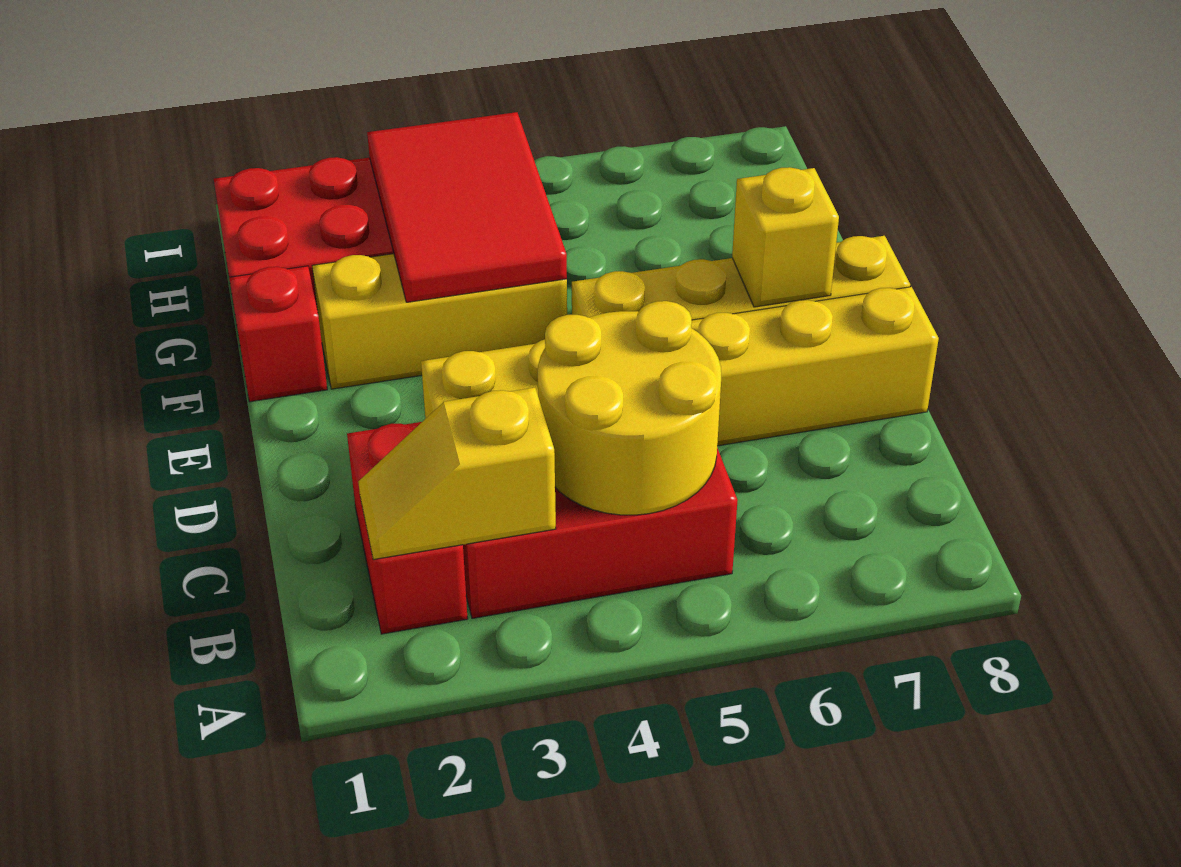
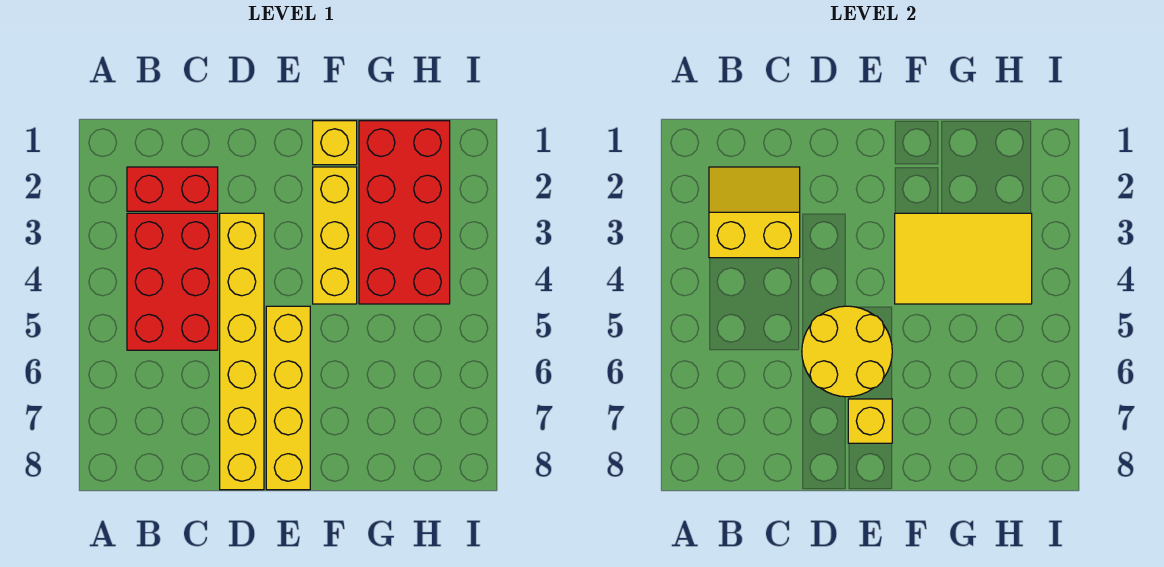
yellow 1x2 slope [358,388,556,560] -> yellow 2x2 slope [709,167,800,258]
yellow 2x2 round brick [538,301,721,515] -> yellow 2x2 round brick moved to [802,306,892,397]
red 1x1 brick [229,266,327,402] -> yellow 1x1 brick [313,121,357,165]
red 2x3 tile [367,112,567,302] -> yellow 2x3 tile [895,213,1032,304]

